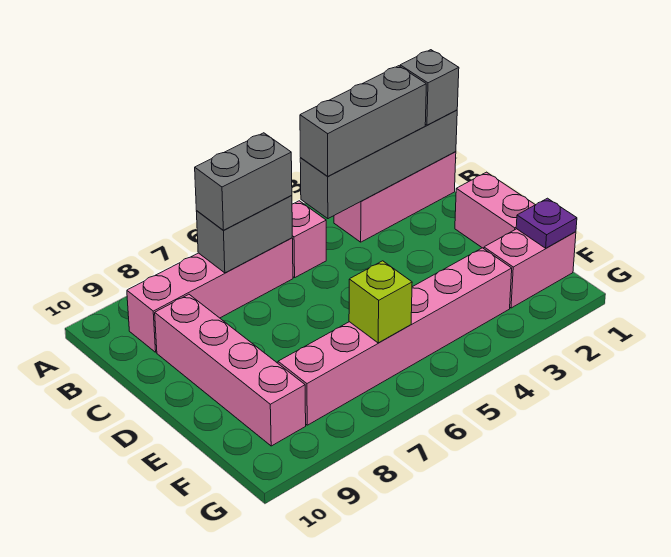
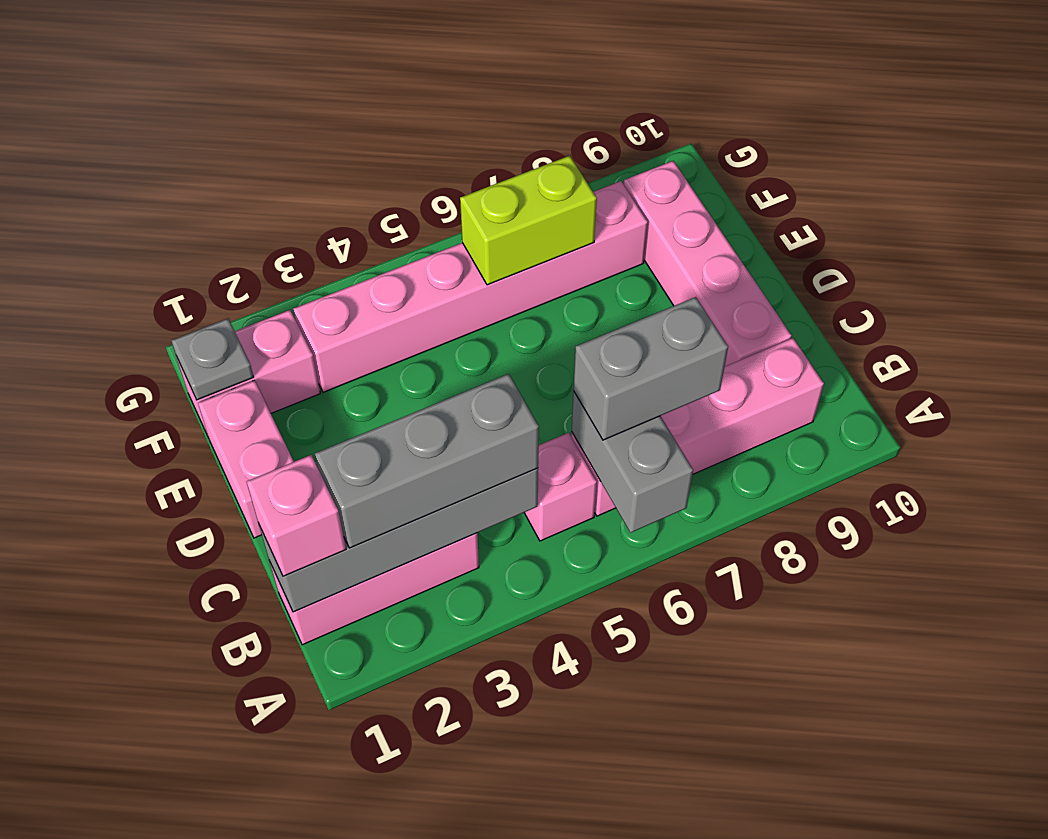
grey 1x1 brick [400,50,459,125] -> pink 1x1 brick [247,455,346,576]
grey 1x2 brick [196,196,292,273] -> grey 1x2 brick turned to [572,391,693,533]
purple 1x1 plate [516,198,577,248] -> grey 1x1 plate [171,319,253,400]
lime 1x1 brick [349,261,412,343] -> lime 1x2 brick [460,156,597,285]

